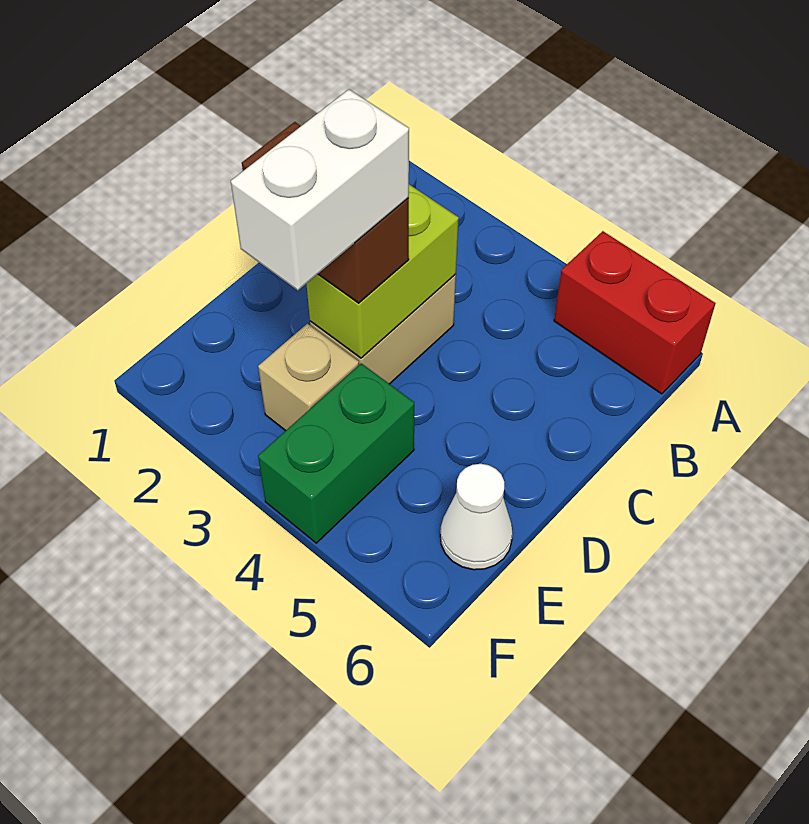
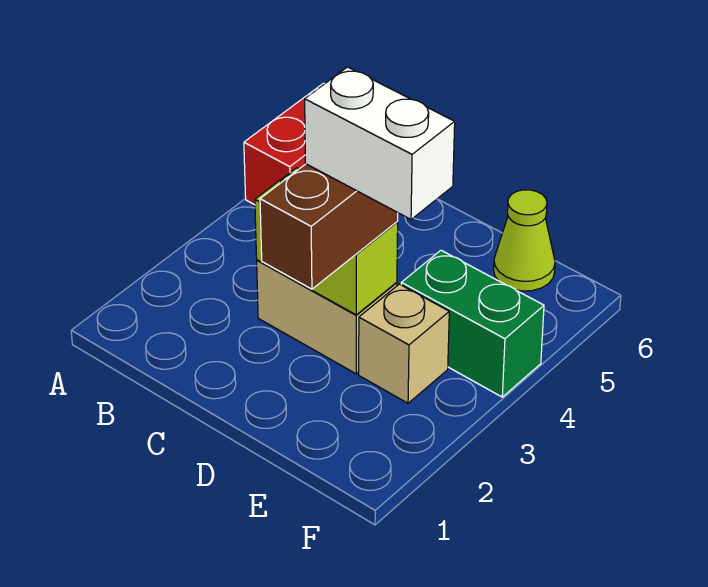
white 1x1 cone [440,464,513,570] -> lime 1x1 cone [494,190,555,291]

